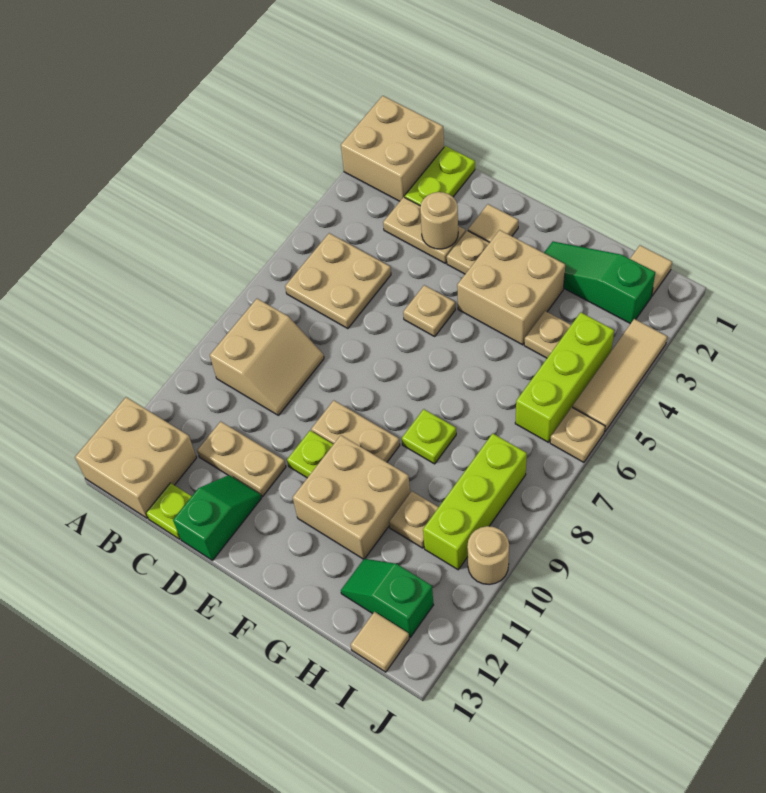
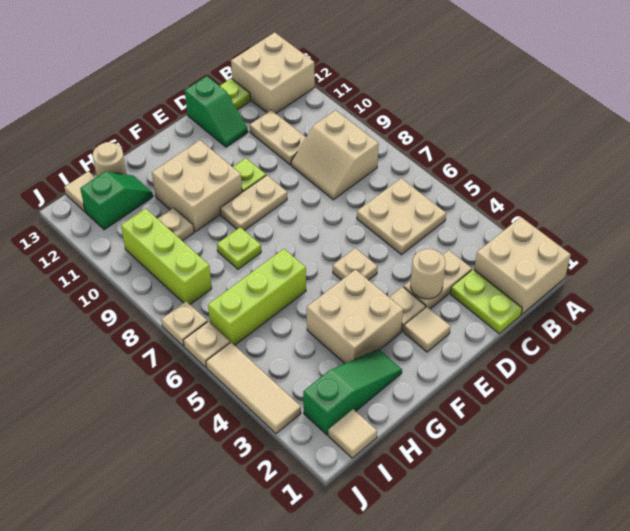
tan 1x2 plate [197,421,286,496] -> tan 1x2 plate turned to [250,110,306,165]
tan 1x1 plate [524,311,571,358] -> tan 1x1 plate moved to [161,301,207,346]
lime 1x3 brick [515,313,614,442] -> lime 1x3 brick turned to [208,249,306,345]
tan 1x1 round brick [467,526,509,585] -> tan 1x1 round brick moved to [92,142,127,177]

